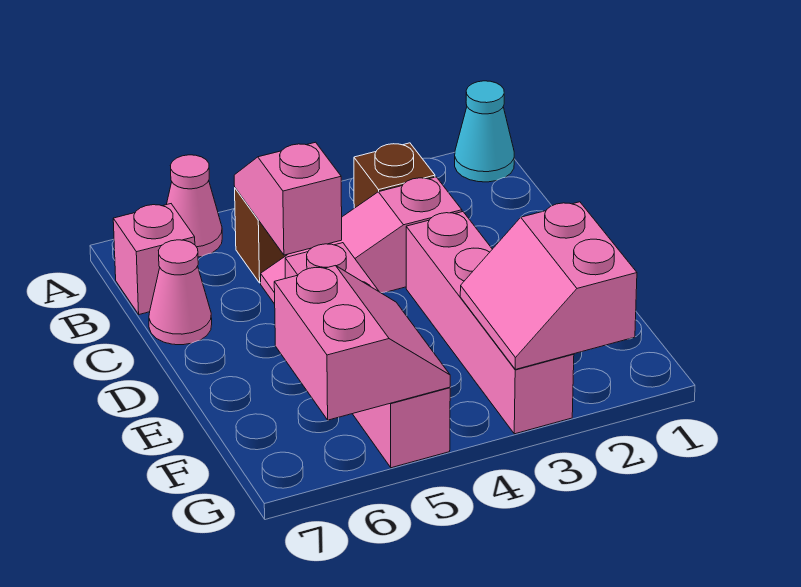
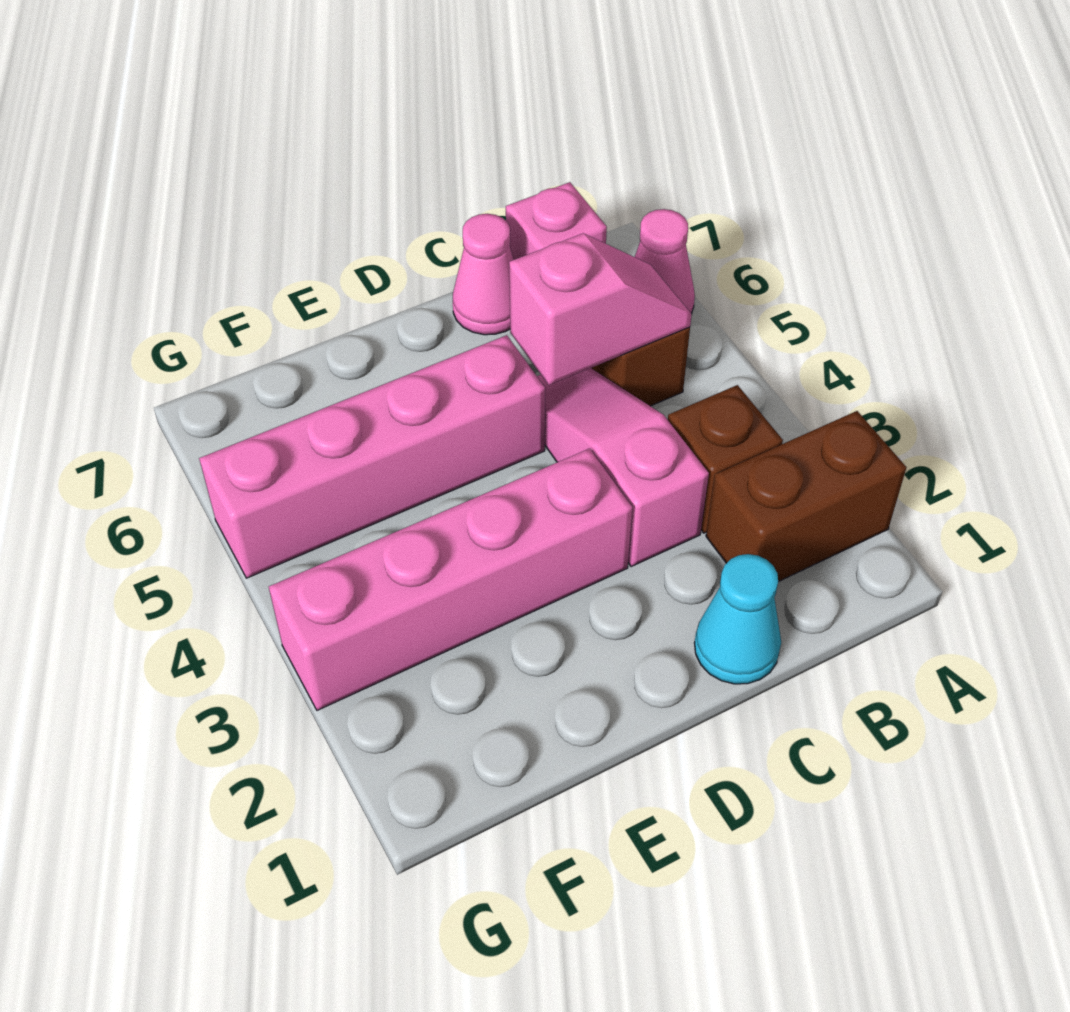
cyan 1x1 cone [455,81,514,182] -> cyan 1x1 cone moved to [694,554,781,684]
none -> brown 1x2 brick [706,411,906,582]
pink 2x2 slope [460,202,637,369] -> none
pink 2x2 slope [274,266,450,420] -> none

